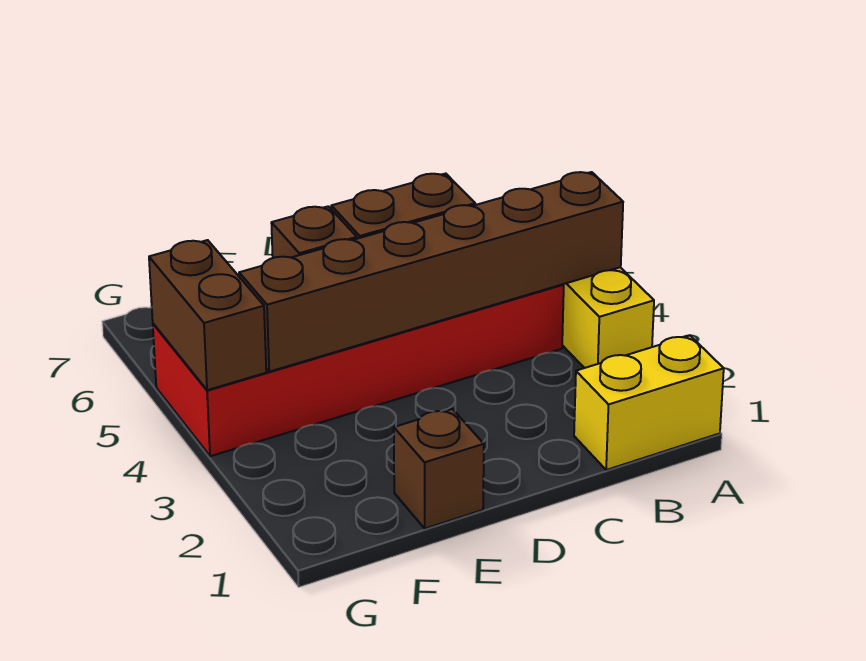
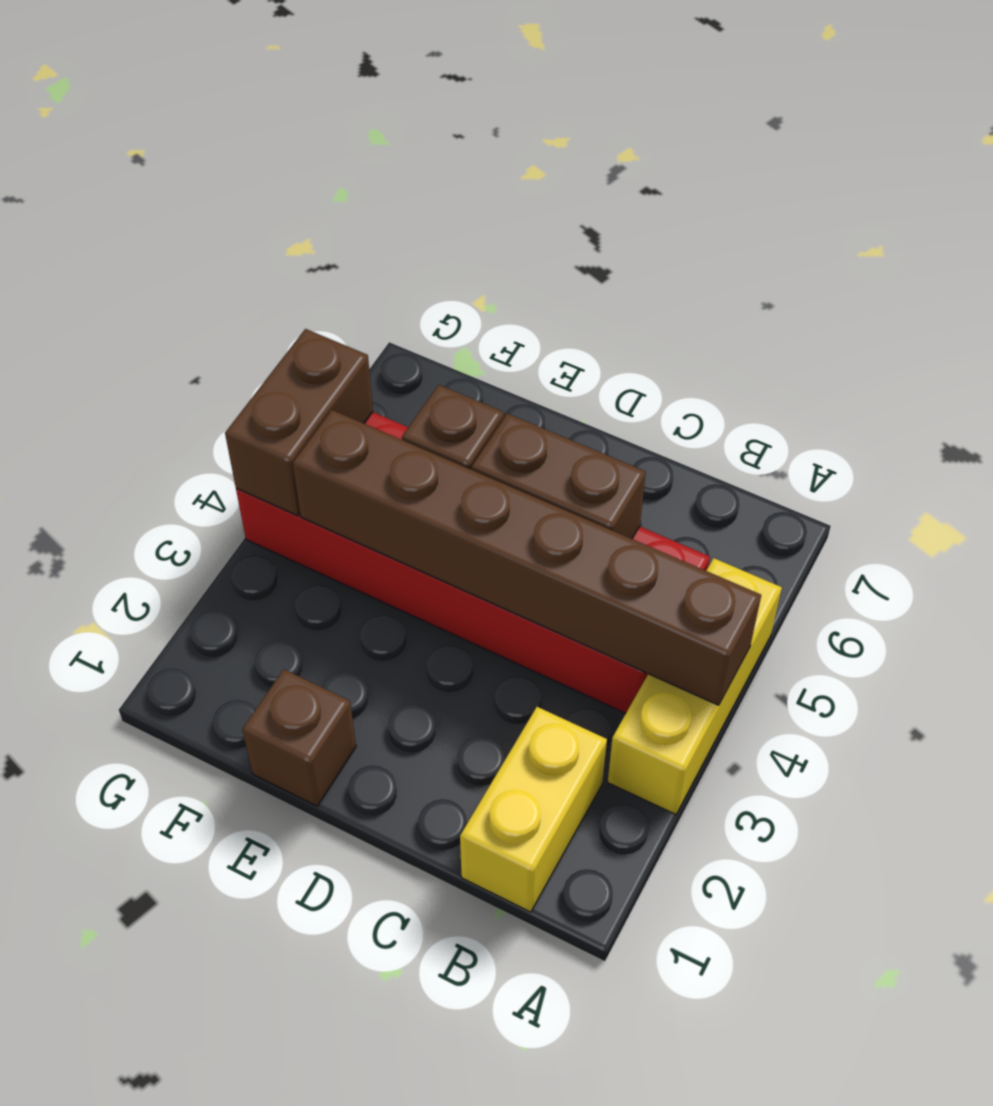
yellow 1x2 brick [574,336,724,470] -> yellow 1x2 brick turned to [460,707,607,912]

